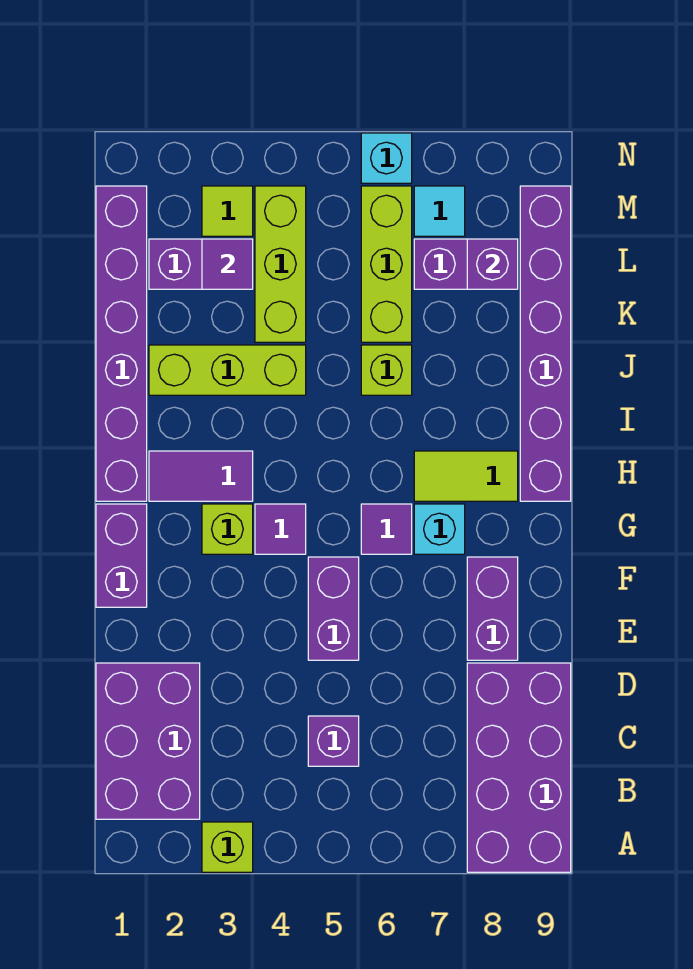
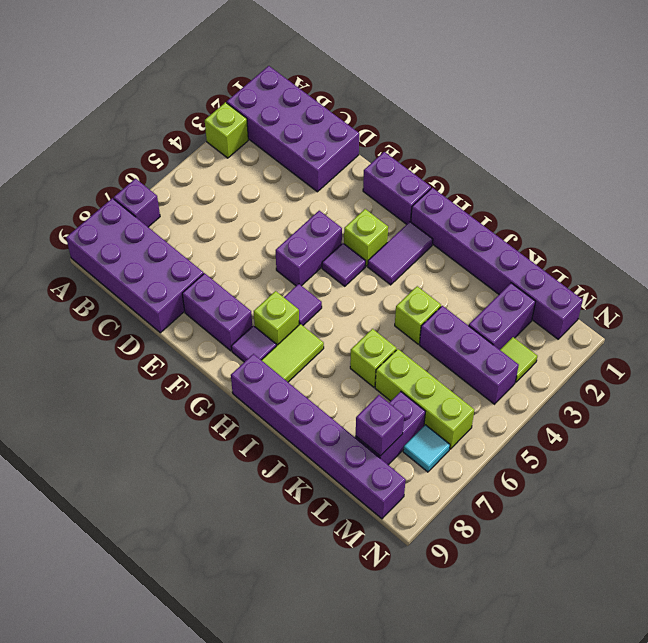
purple 2x3 brick [96,663,200,819] -> purple 2x4 brick [227,66,359,192]
purple 1x1 brick [308,716,359,766] -> purple 1x1 brick moved to [114,179,160,227]
purple 1x2 brick [308,557,359,660] -> purple 1x2 brick turned to [276,211,342,286]
cyan 1x1 brick [414,504,465,554] -> lime 1x1 brick [254,291,299,346]
lime 1x3 brick [149,345,306,395] -> lime 1x1 brick [395,286,441,344]
lime 1x3 brick [255,186,306,342] -> purple 1x3 brick [419,306,519,404]
purple 1x1 tile [202,239,253,289] -> purple 1x1 tile moved to [231,326,276,362]
cyan 1x1 brick [361,133,412,183] -> none

